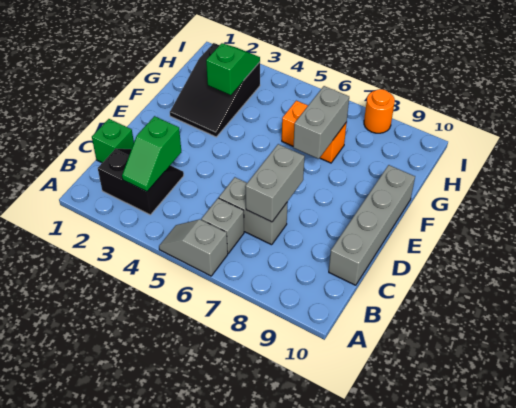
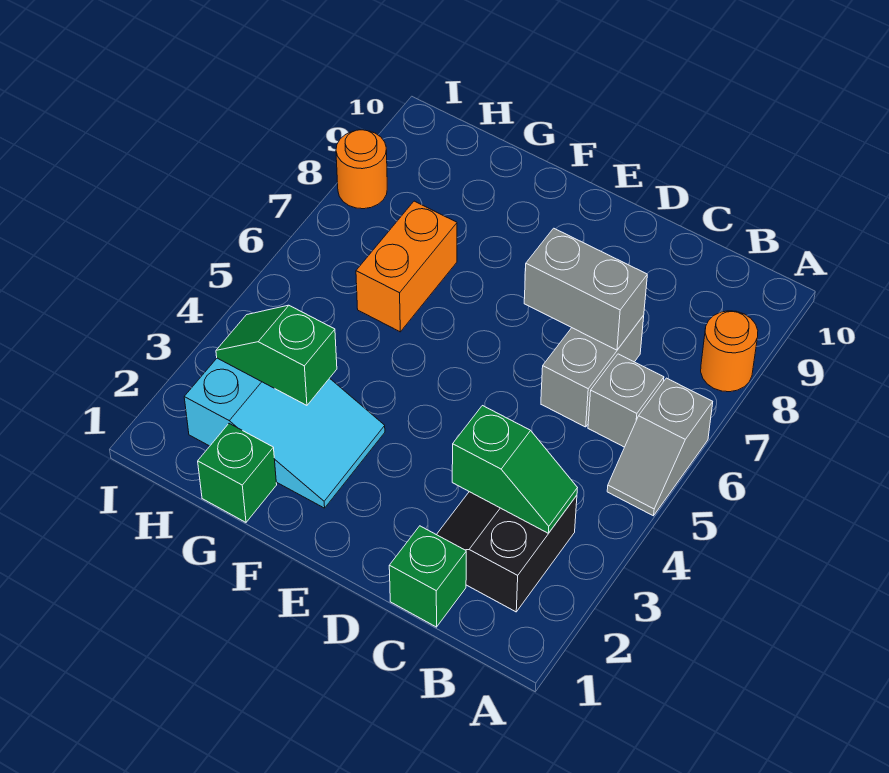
none -> orange 1x1 round brick [701,311,758,392]
grey 1x4 brick [329,165,415,285] -> none
black 2x3 slope [170,43,260,137] -> cyan 2x3 slope [184,358,385,508]
grey 1x2 brick [293,86,349,159] -> none
none -> green 1x1 brick [198,424,277,522]

